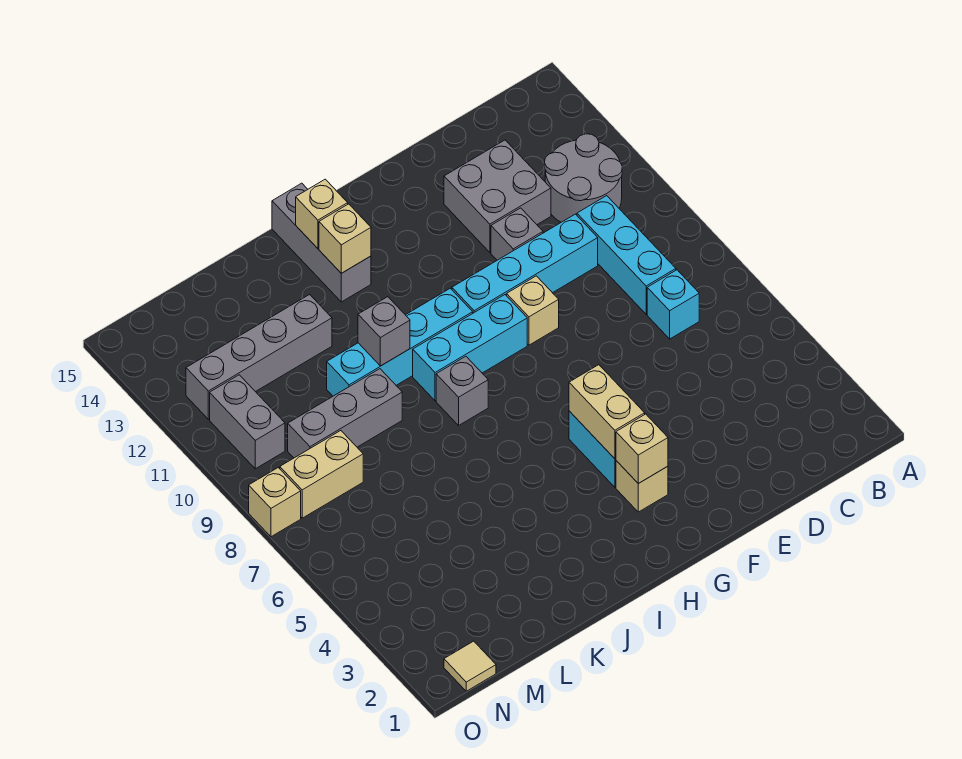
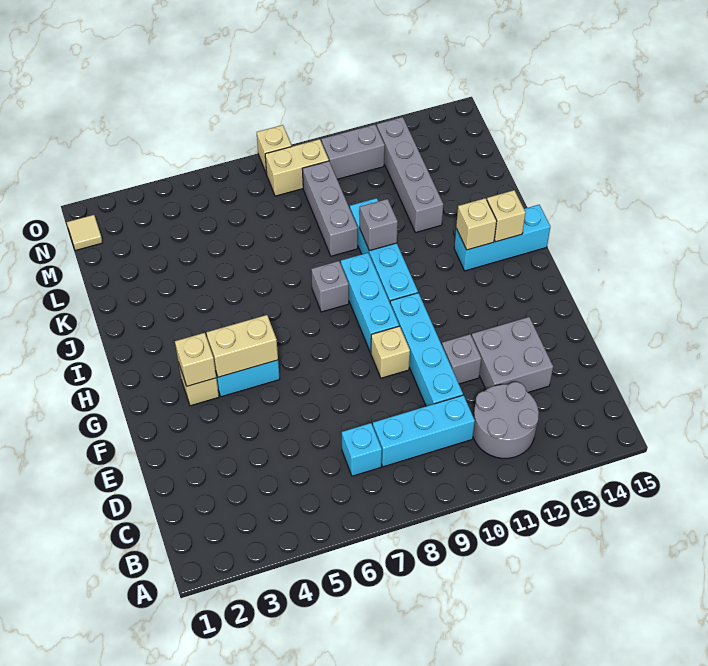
grey 1x3 brick [272,183,371,302] -> cyan 1x3 brick [454,205,550,271]
tan 1x2 brick [280,431,363,518] -> tan 1x2 brick turned to [265,139,329,196]

